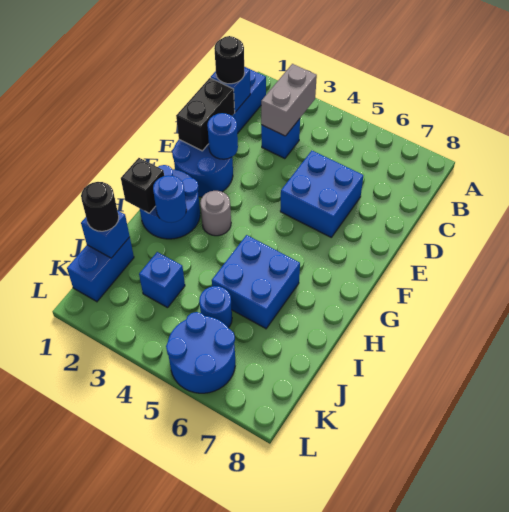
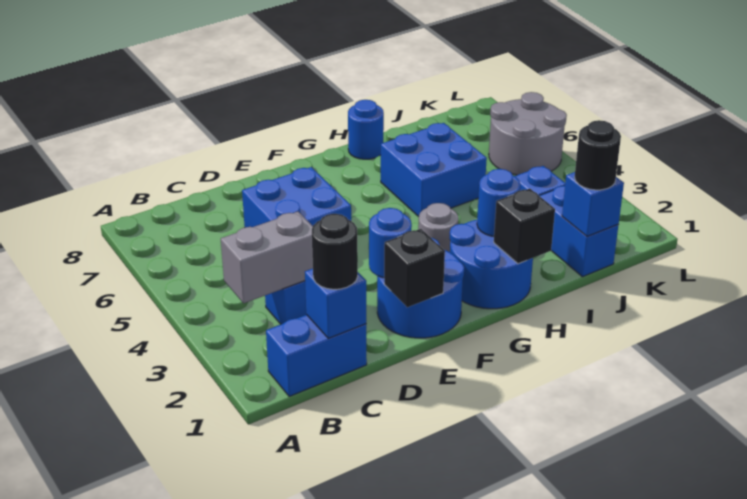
black 1x2 brick [176,78,235,151] -> black 1x1 brick [384,229,445,307]
blue 1x2 brick [67,237,134,302] -> blue 1x2 brick turned to [539,186,618,277]
blue 1x1 round brick [199,286,232,328] -> blue 1x1 round brick moved to [348,100,384,159]
blue 2x2 round brick [166,312,235,393] -> grey 2x2 round brick [489,92,567,175]

